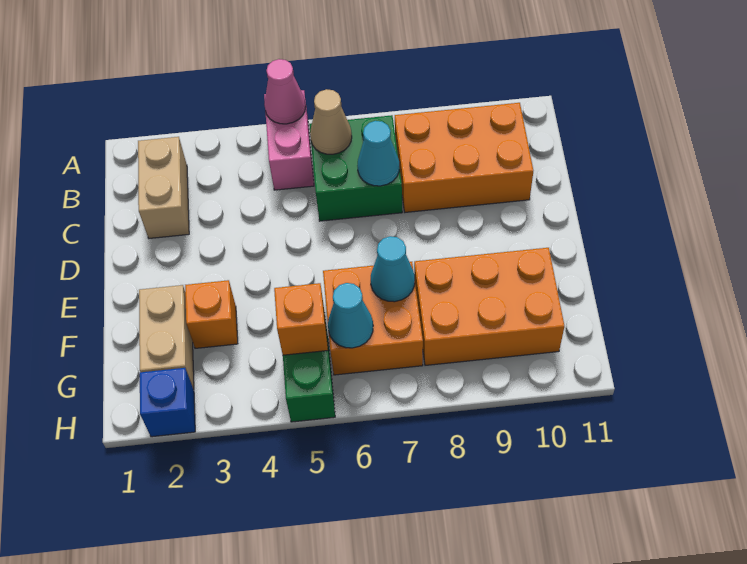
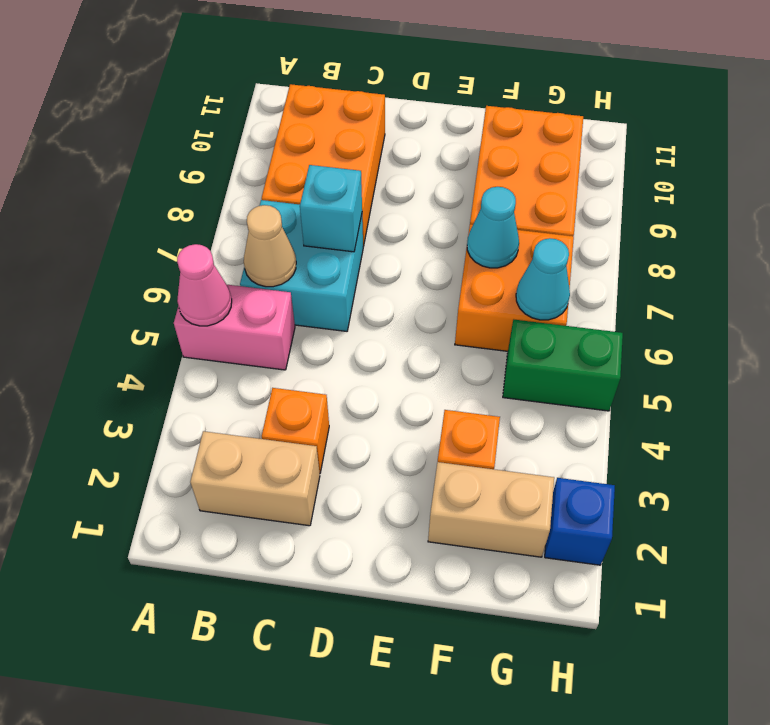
green 2x2 brick [309,115,402,221] -> cyan 2x2 brick [240,200,363,331]
cyan 1x1 cone [357,121,399,186] -> cyan 1x1 brick [300,165,362,252]
orange 1x1 brick [274,283,328,355] -> orange 1x1 brick moved to [262,388,329,473]

